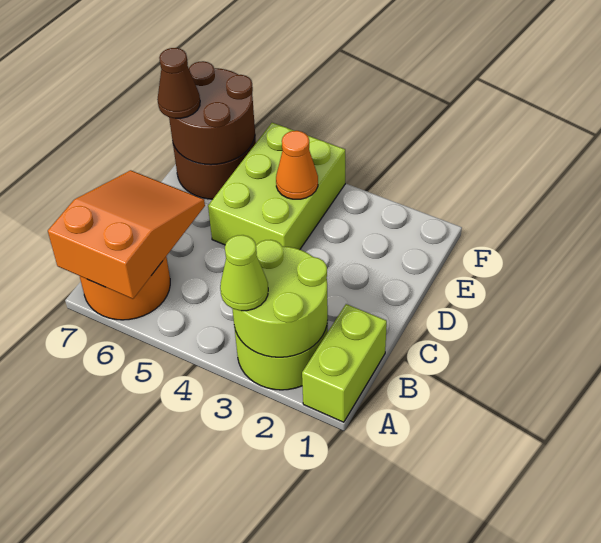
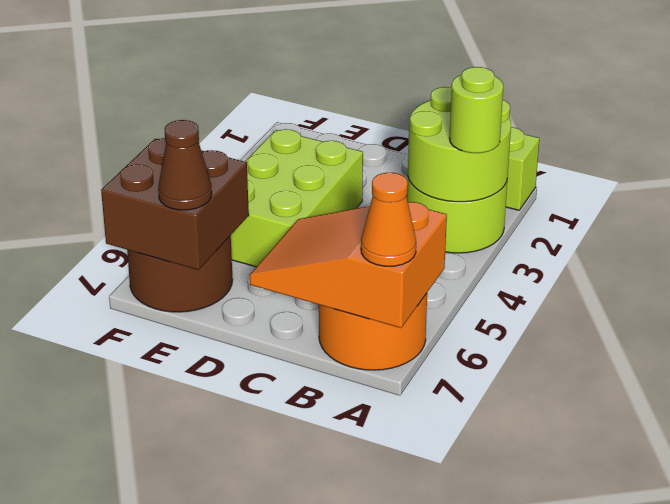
lime 1x1 cone [220,235,268,311] -> lime 1x1 round brick [450,67,503,153]
lime 2x3 brick [208,123,345,250] -> lime 2x3 brick turned to [231,129,363,267]
orange 1x1 cone [276,131,318,199] -> orange 1x1 cone moved to [361,173,416,266]
brown 2x2 round brick [169,61,255,165] -> brown 2x2 brick [101,138,249,270]

